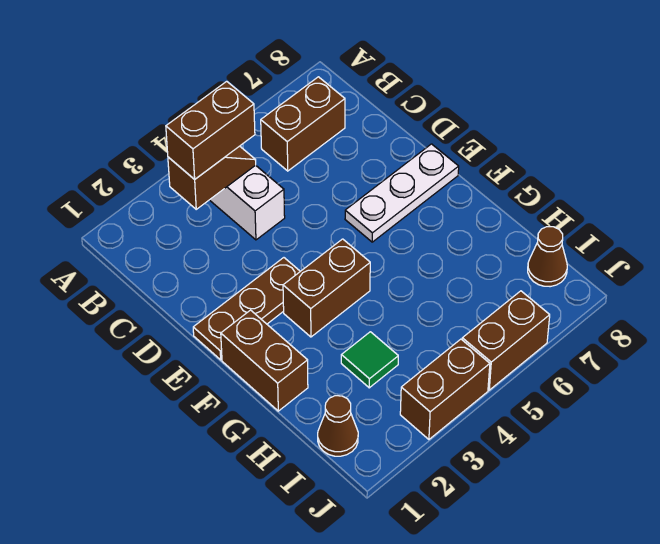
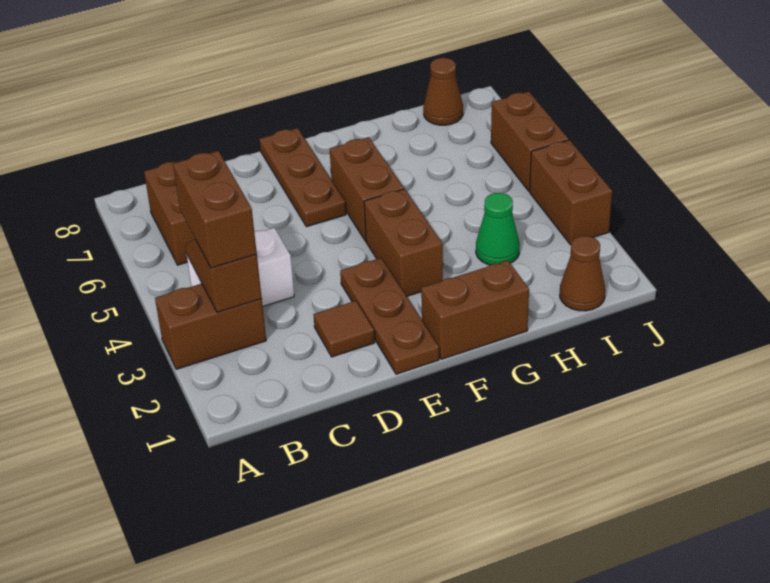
none -> brown 1x2 brick [155,284,266,369]
none -> brown 1x1 tile [313,301,375,357]
white 1x3 plate [345,144,459,242] -> brown 1x3 plate [260,128,346,227]
none -> brown 1x2 brick [330,137,404,241]
green 1x1 tile [341,332,398,388] -> green 1x1 cone [476,193,520,265]

